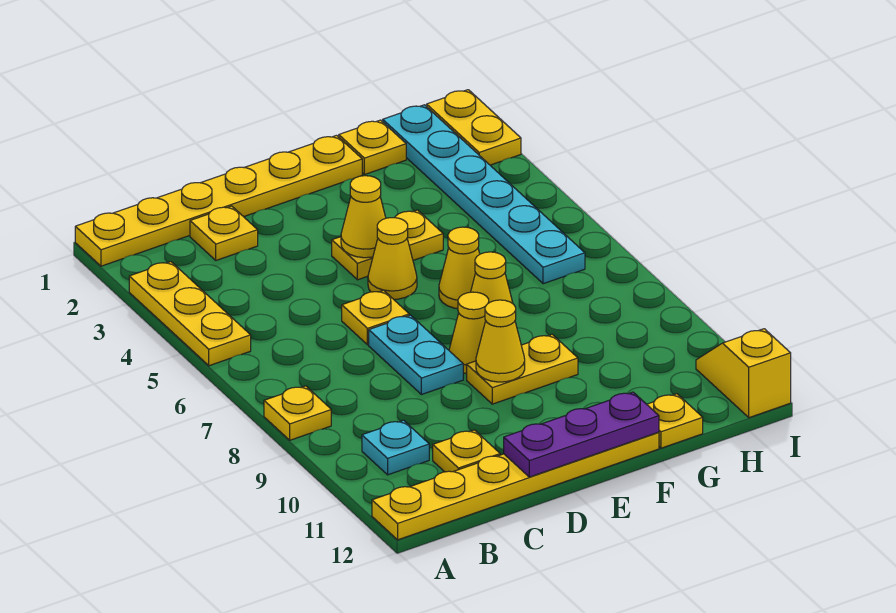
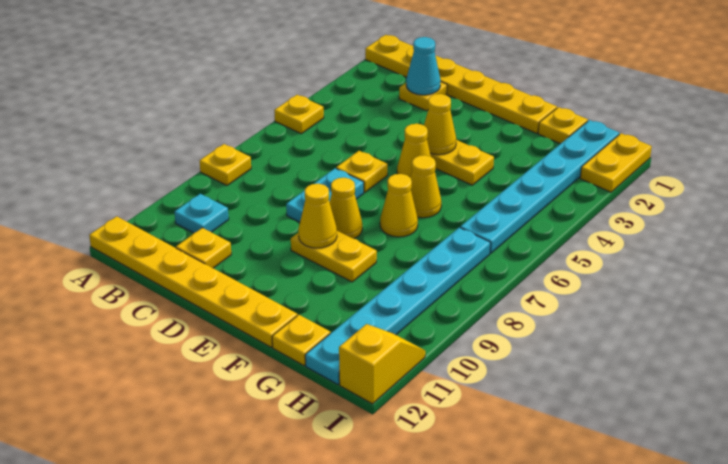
yellow 1x3 plate [129,262,251,366] -> yellow 1x1 plate [274,95,324,134]
none -> cyan 1x1 cone [406,37,441,95]
purple 1x3 plate [504,392,659,477] -> none
none -> cyan 1x6 plate [305,227,490,384]

